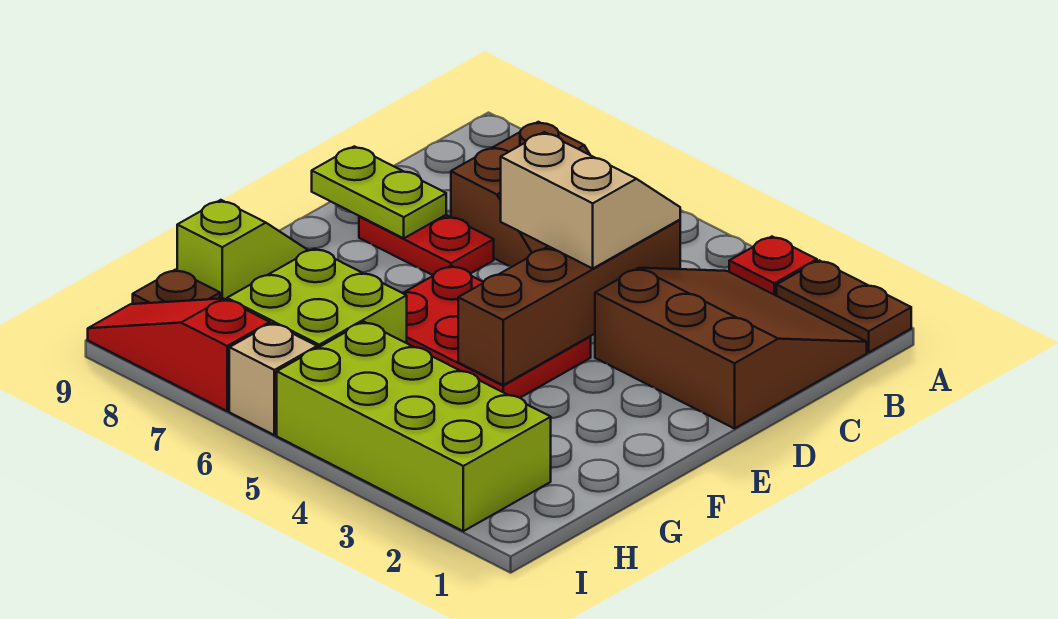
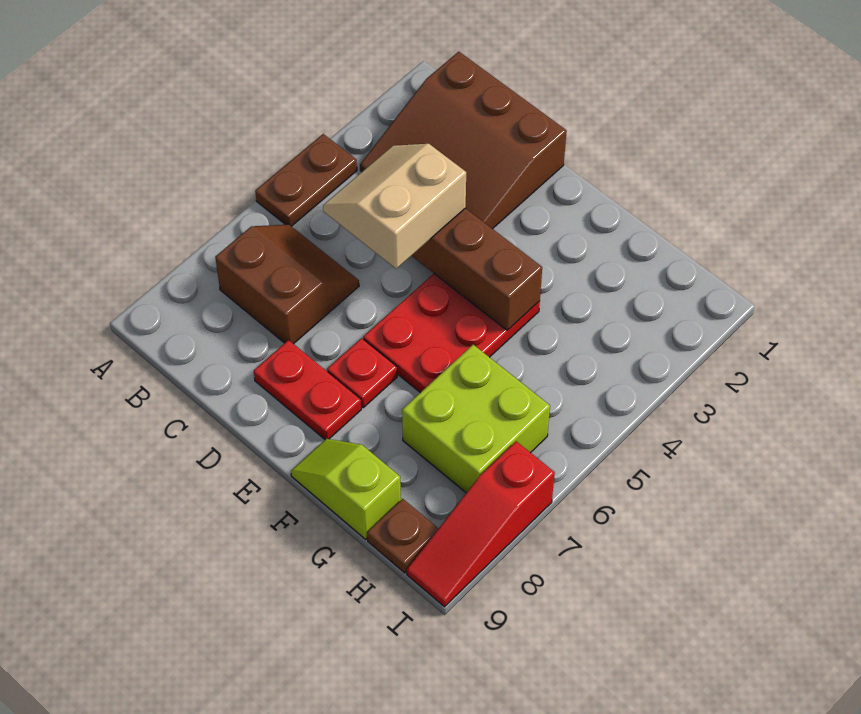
brown 1x2 plate [777,260,911,352] -> brown 1x2 plate moved to [255,134,357,226]
red 1x1 plate [729,237,817,296] -> red 1x1 plate moved to [327,338,397,408]
brown 3x3 slope [595,268,867,429] -> brown 3x3 slope turned to [360,52,567,229]
red 1x2 plate [359,215,494,275] -> red 1x2 plate turned to [254,340,361,439]
lime 1x2 plate [312,146,446,238] -> none
lime 2x4 brick [277,322,551,531] -> none
tan 1x1 brick [229,323,317,435] -> none

